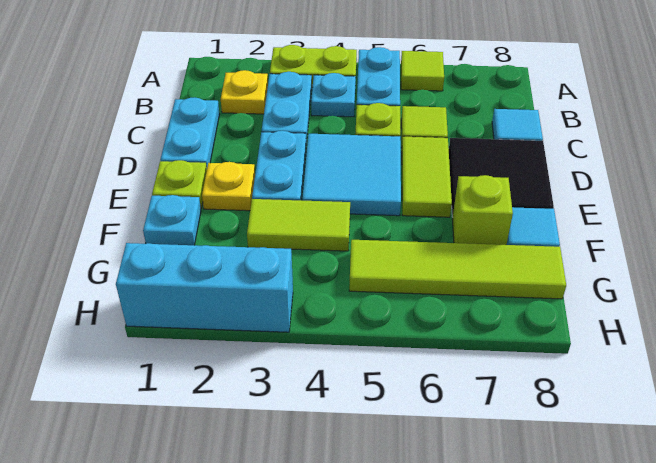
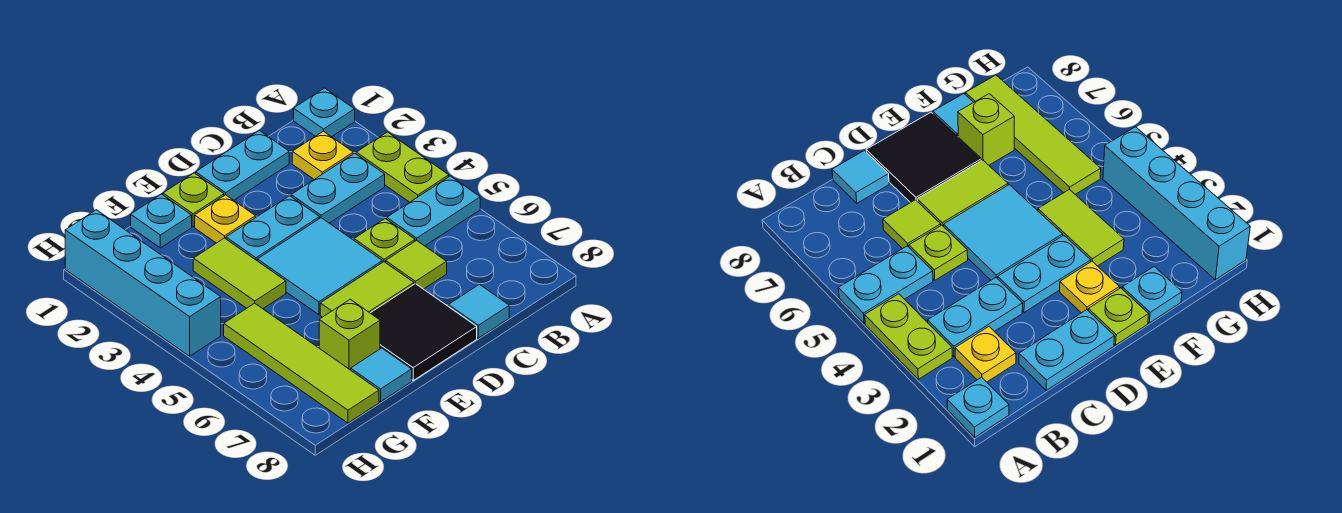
lime 1x1 tile [401,51,444,91] -> none
cyan 1x1 plate [311,73,356,117] -> cyan 1x1 plate moved to [294,88,355,137]
cyan 1x3 brick [116,243,293,332] -> cyan 1x4 brick [65,210,221,356]

